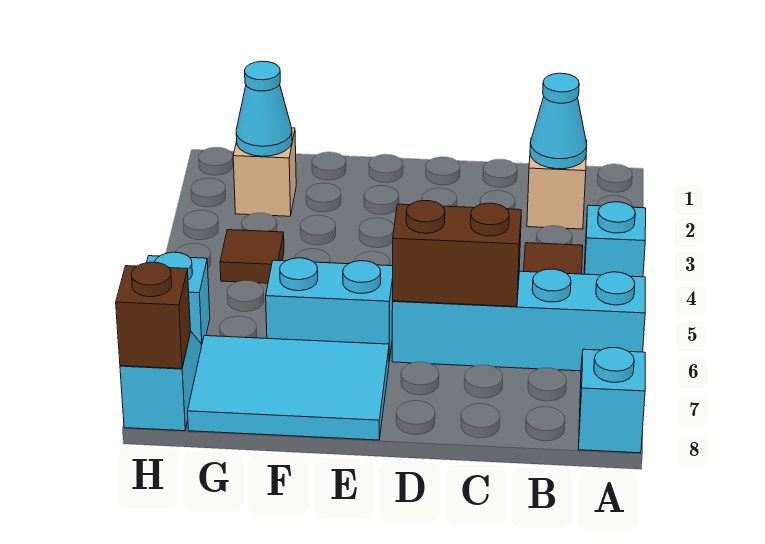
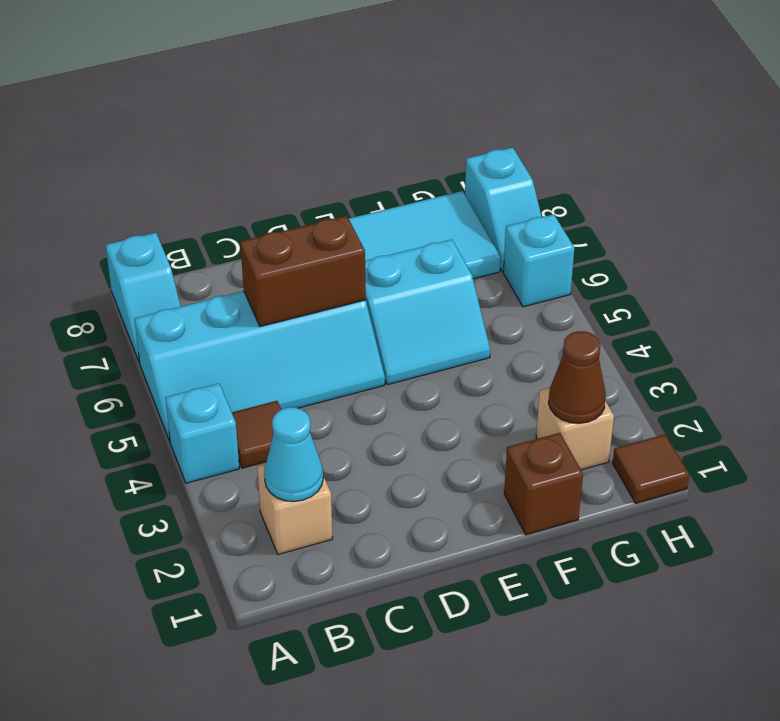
cyan 1x1 cone [236,61,292,156] -> brown 1x1 cone [549,331,606,423]
brown 1x1 tile [220,230,284,283] -> brown 1x1 tile moved to [613,434,689,503]
brown 1x1 brick [116,262,191,369] -> brown 1x1 brick moved to [504,433,583,535]

